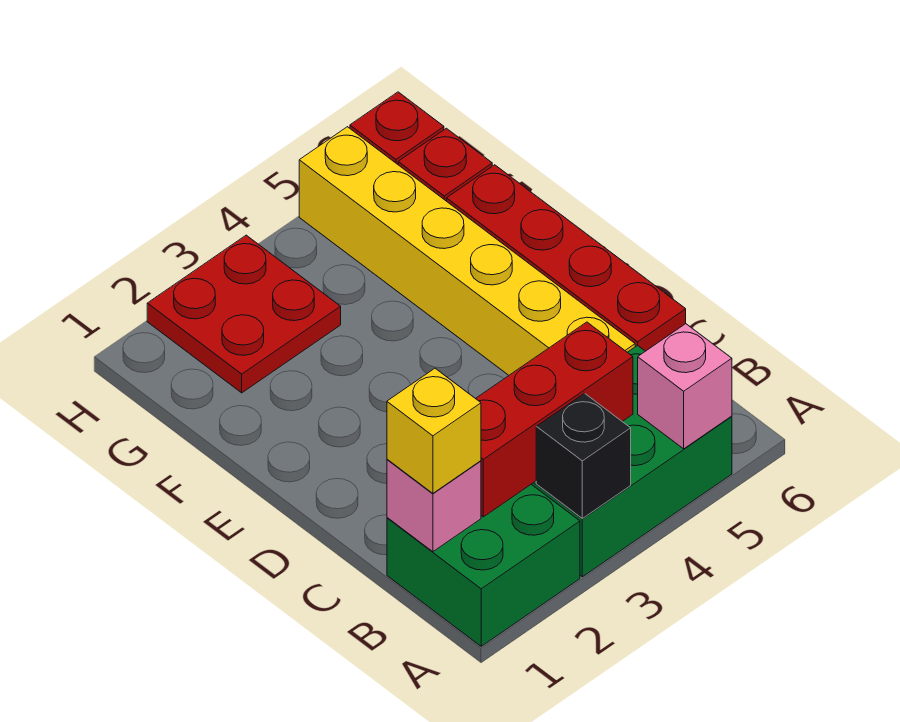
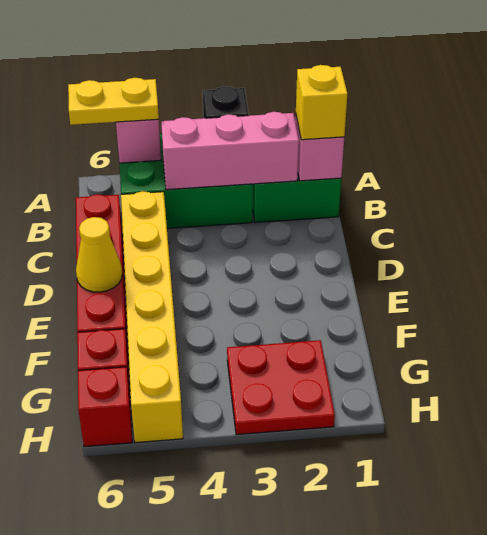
none -> yellow 1x2 plate [68,78,159,125]
red 1x3 brick [476,322,633,517] -> pink 1x3 brick [161,112,299,190]
none -> yellow 1x1 cone [76,217,122,292]

